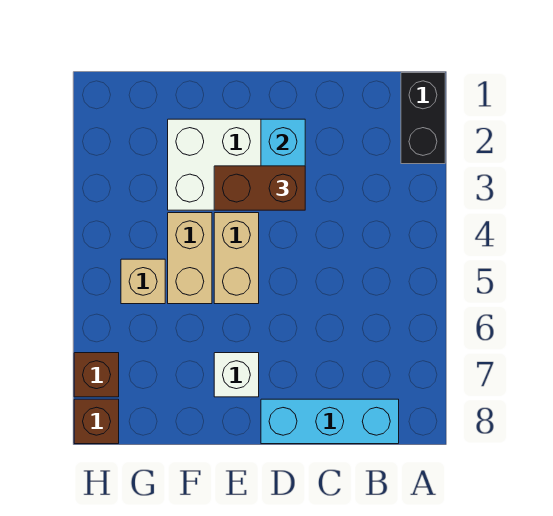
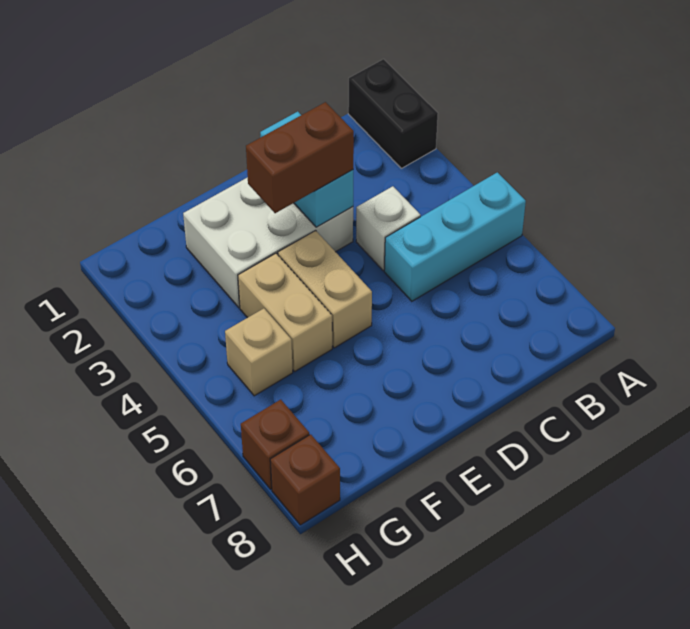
cyan 1x3 brick [261,399,399,444] -> cyan 1x3 brick moved to [384,172,526,301]
white 1x1 brick [214,353,259,397] -> white 1x1 brick moved to [356,186,421,271]

